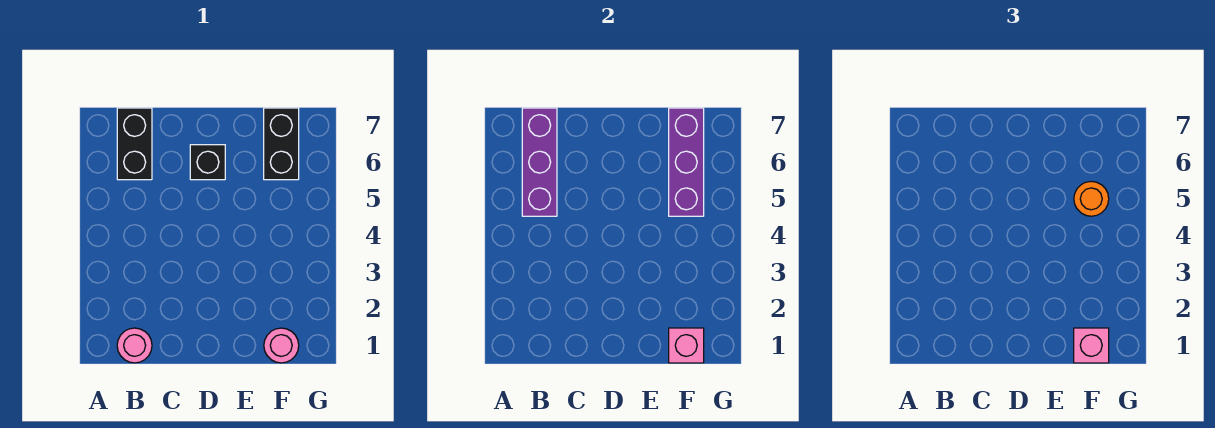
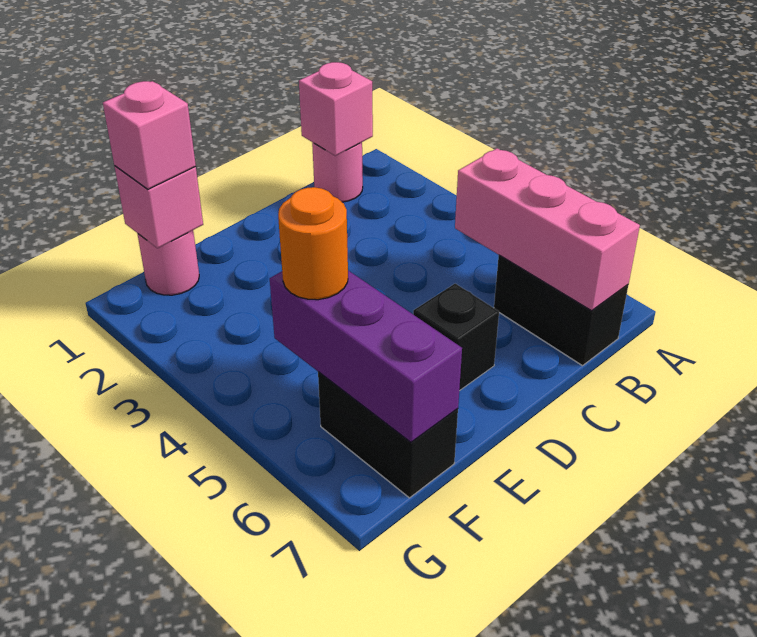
none -> pink 1x1 brick [299,62,373,156]
purple 1x3 brick [522,108,557,216] -> pink 1x3 brick [455,148,640,311]

